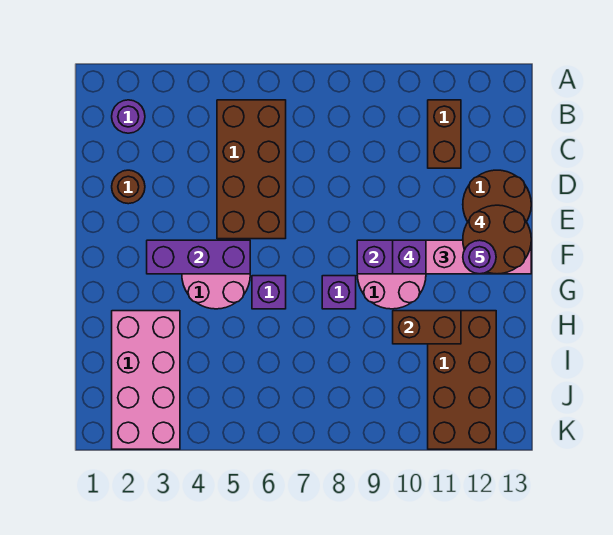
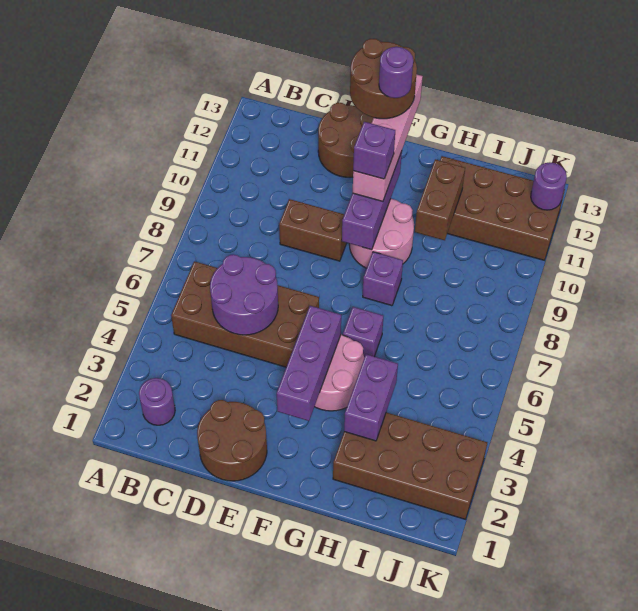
brown 1x2 brick [428,100,461,168] -> brown 1x2 brick moved to [279,199,347,261]
none -> purple 2x2 round brick [210,255,278,335]
brown 1x1 round brick [112,170,145,204] -> brown 2x2 round brick [197,400,267,481]
pink 2x4 brick [112,311,180,449] -> brown 2x4 brick [333,412,487,519]
none -> purple 1x2 brick [344,354,398,441]
none -> purple 1x1 round brick [531,162,567,210]

